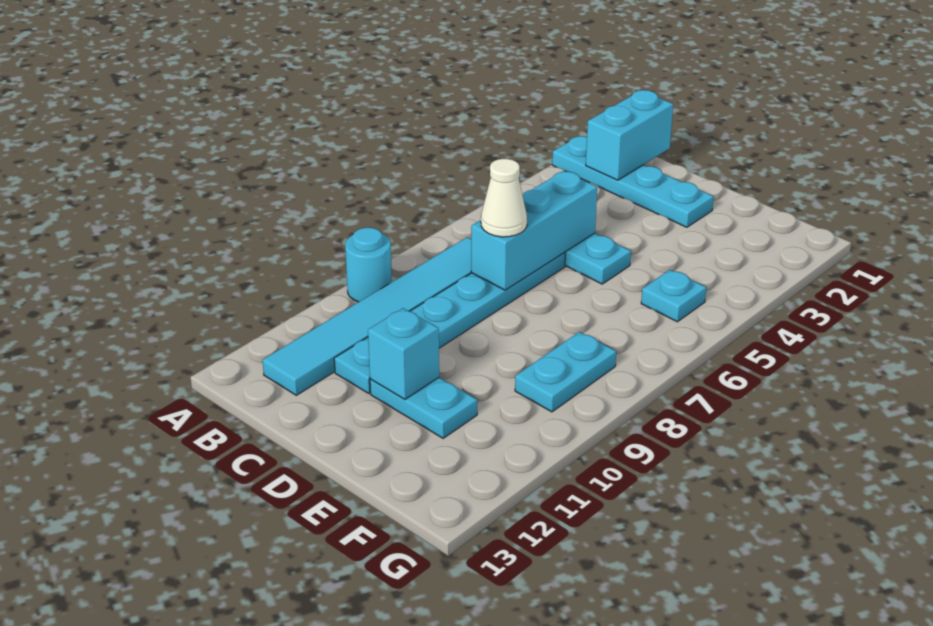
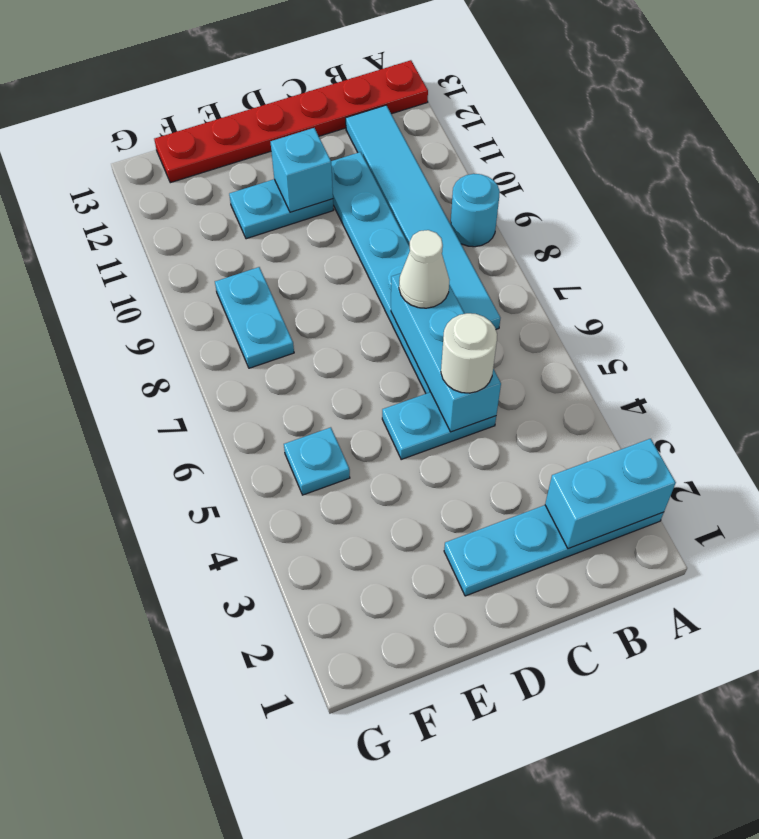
none -> red 1x6 plate [154,60,428,183]
cyan 1x2 brick [586,90,673,180] -> cyan 1x2 brick turned to [545,439,676,549]
none -> white 1x1 round brick [441,313,497,393]

